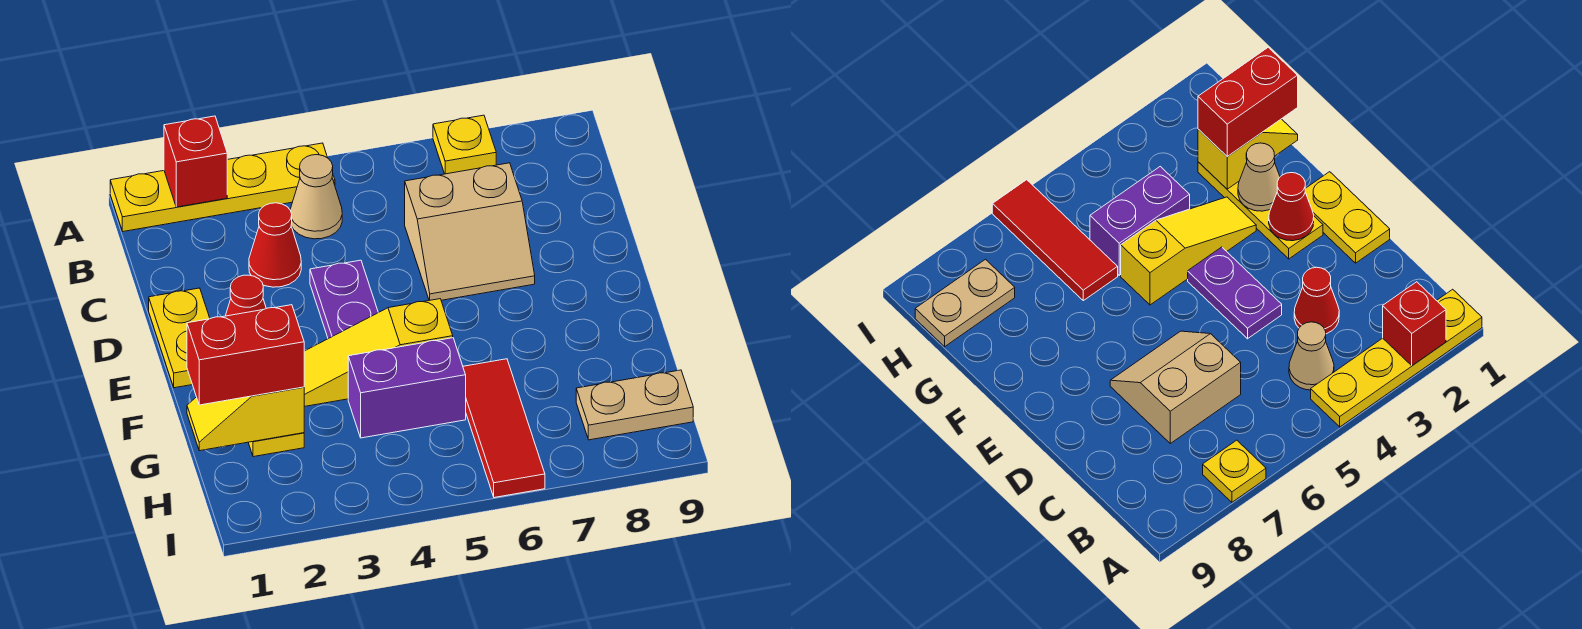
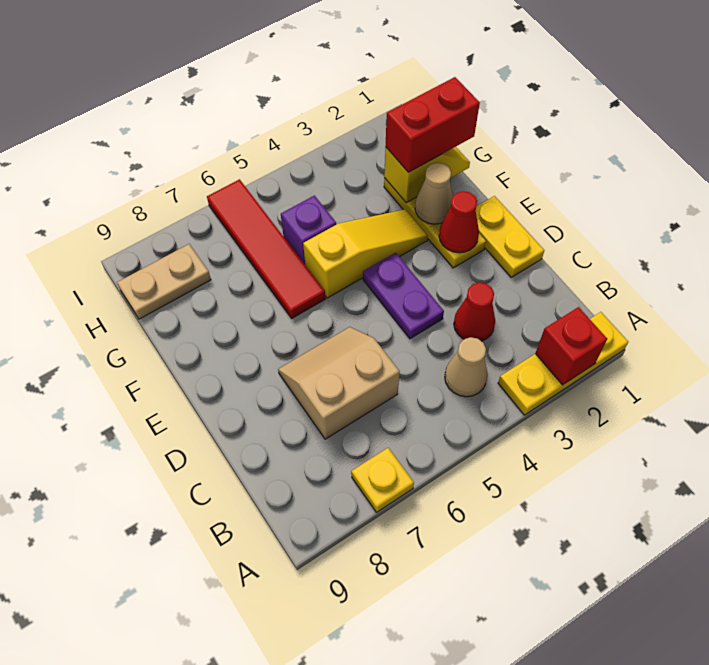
yellow 1x4 plate [110,143,335,231] -> yellow 1x3 plate [498,312,628,415]
purple 1x2 brick [348,338,466,438] -> purple 1x1 brick [281,195,336,264]
red 1x3 tile [463,359,545,498] -> red 1x4 tile [207,179,325,318]

